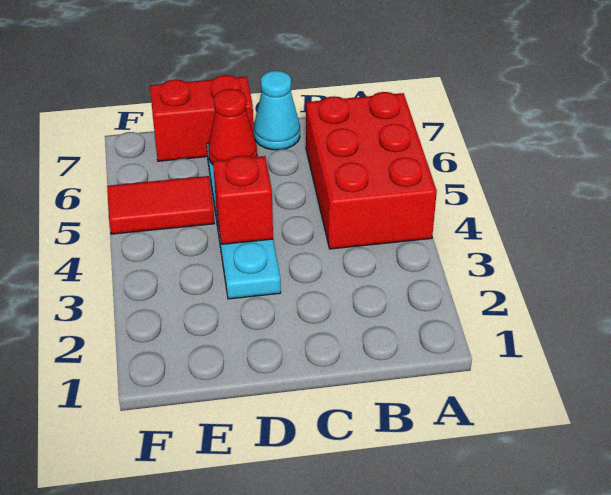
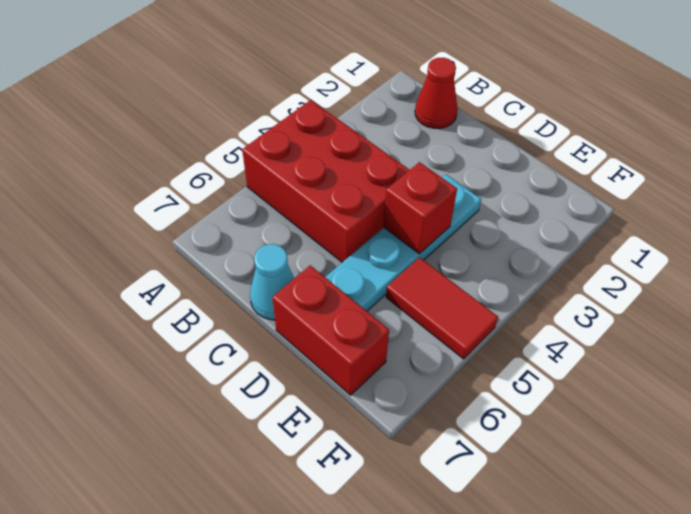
red 2x3 brick [306,92,437,249] -> red 2x3 brick turned to [242,100,409,262]
red 1x1 cone [208,89,257,164] -> red 1x1 cone moved to [415,58,458,128]

